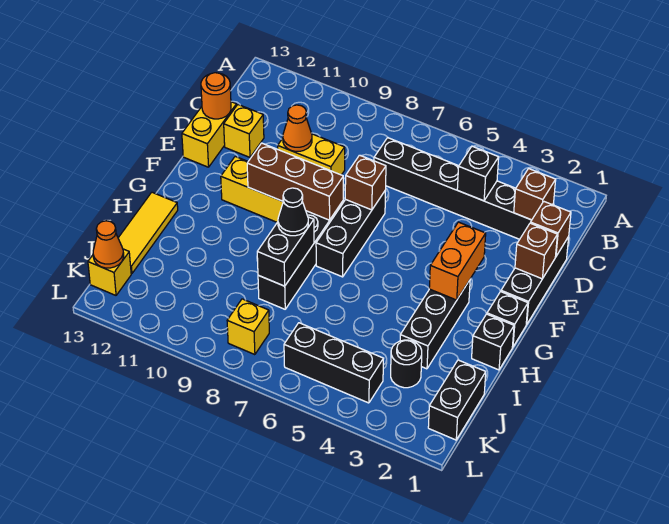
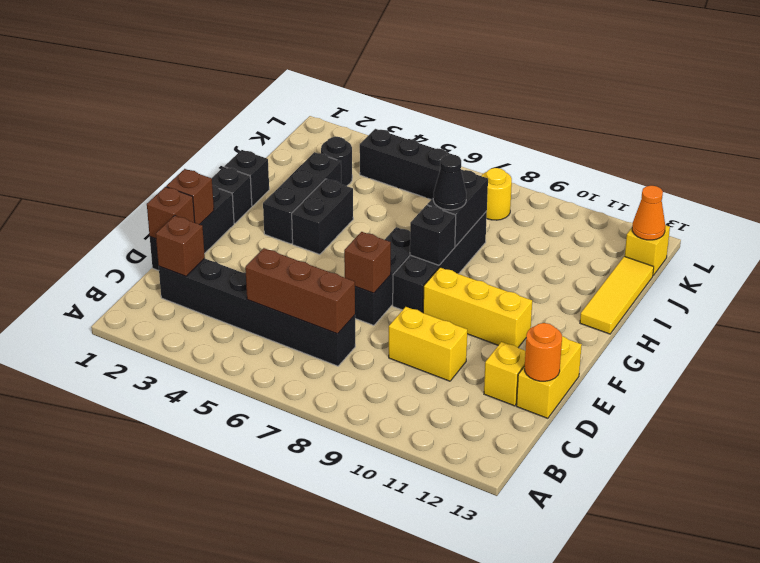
black 1x1 brick [457,146,499,201] -> black 1x1 brick moved to [410,205,456,265]
orange 1x1 cone [283,105,312,151] -> none
orange 1x2 brick [429,222,486,300] -> none
brown 1x3 brick [247,143,343,220] -> brown 1x3 brick moved to [245,248,355,334]
black 1x2 brick [428,360,486,440] -> black 1x2 brick moved to [292,179,353,254]
yellow 1x1 brick [227,299,269,355] -> yellow 1x1 round brick [482,168,512,220]

